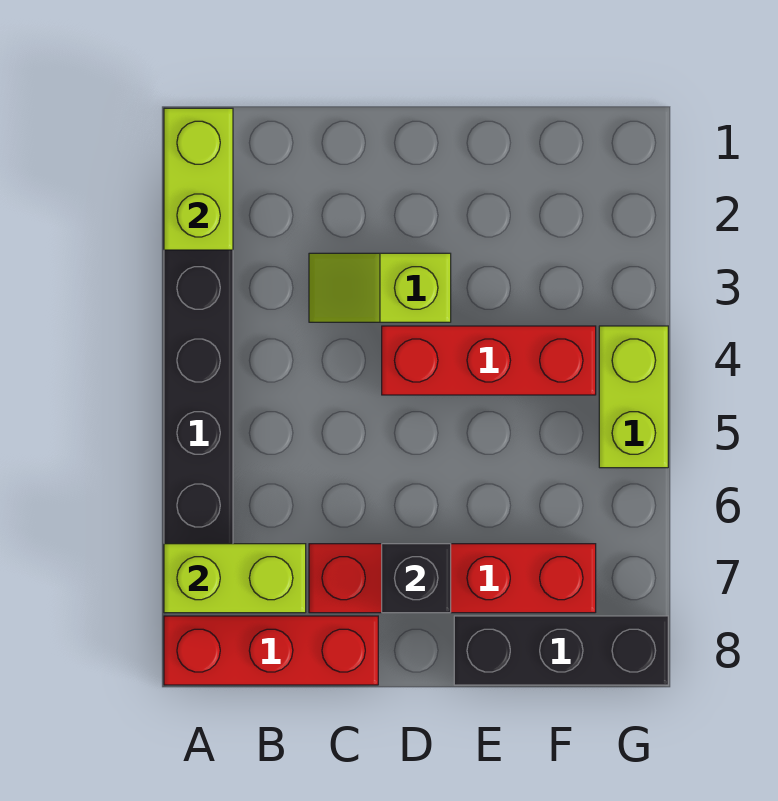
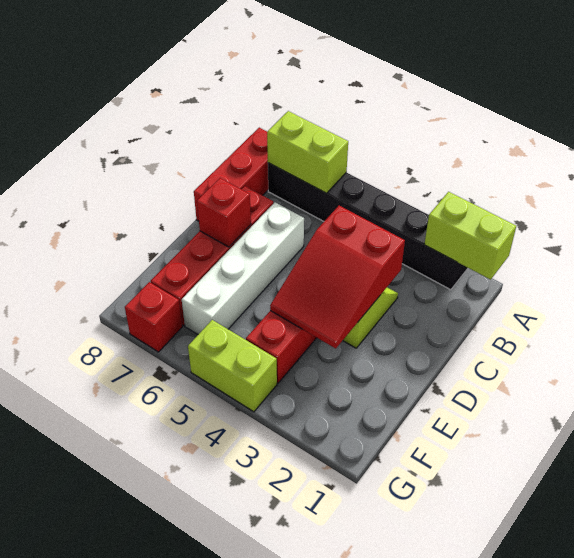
lime 1x2 brick [164,544,306,613] -> lime 1x2 brick turned to [267,111,348,193]
none -> red 2x3 slope [270,206,405,349]
none -> white 1x4 brick [182,202,304,334]
black 1x1 brick [382,544,451,613] -> red 1x1 brick [197,178,251,247]
black 1x3 brick [454,616,668,685] -> none
none -> red 1x1 brick [125,282,182,352]

